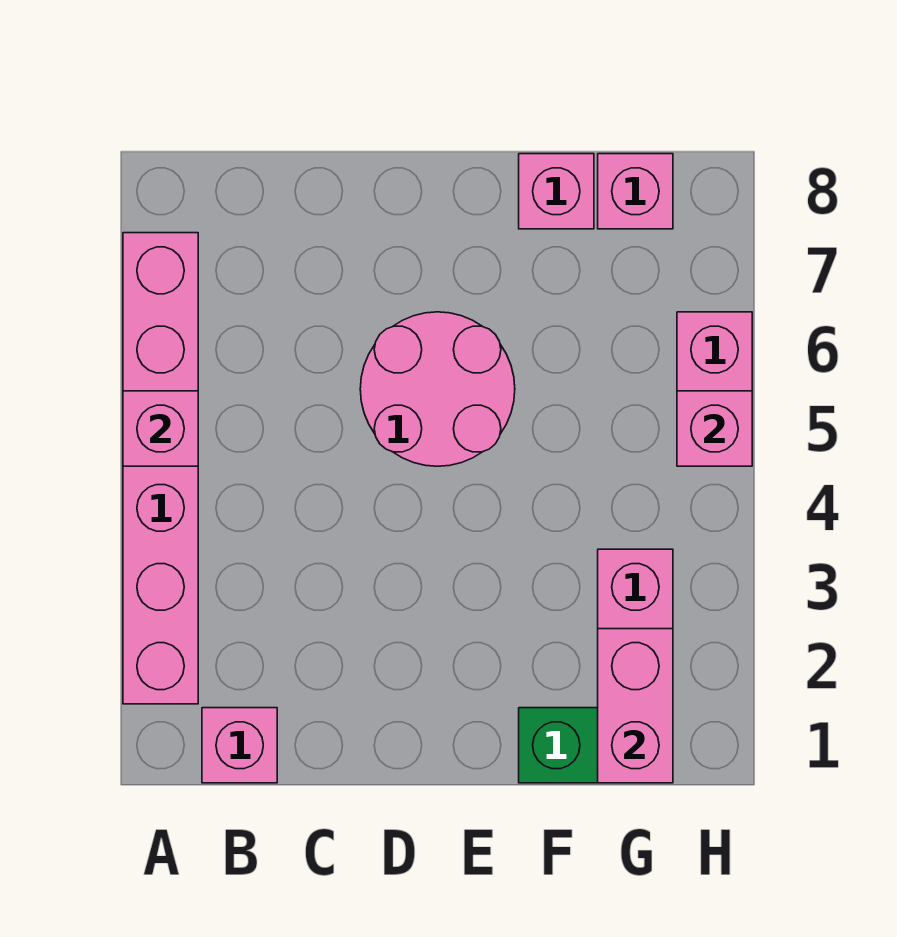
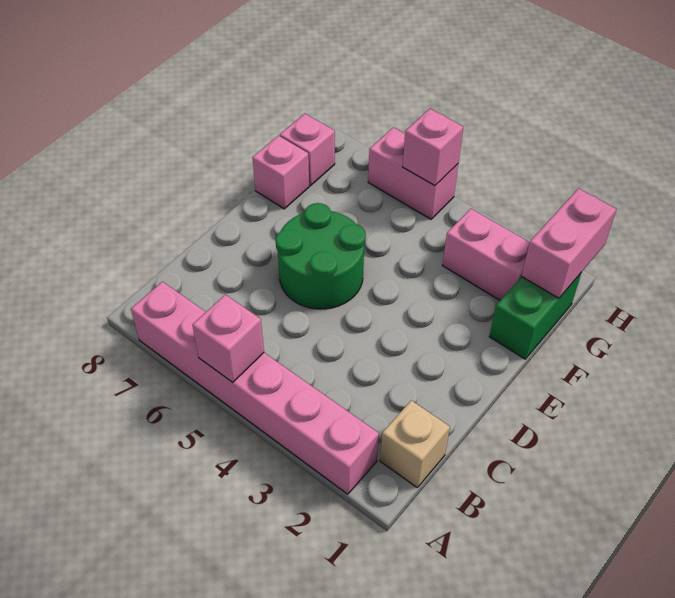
pink 1x1 brick [202,708,277,783] -> tan 1x1 brick [380,400,450,488]
pink 2x2 round brick [360,312,515,466] -> green 2x2 round brick [276,203,366,309]
pink 1x2 brick [598,629,673,783] -> pink 1x2 brick turned to [522,189,616,298]

